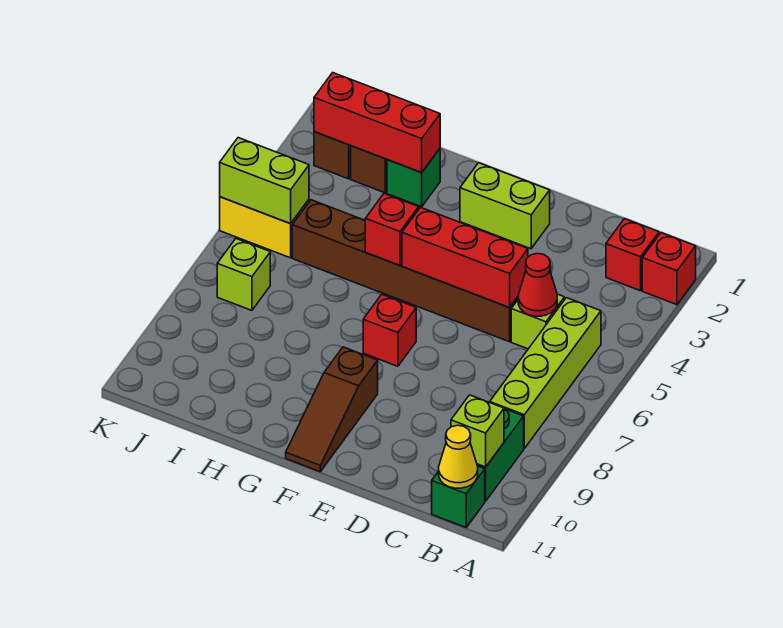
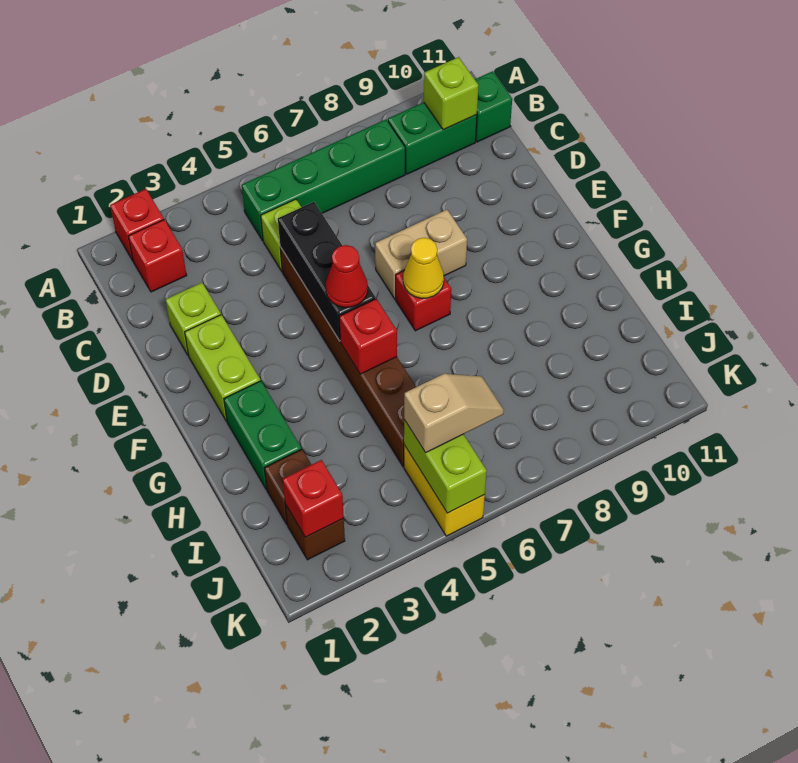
lime 1x4 brick [490,298,601,448] -> green 1x4 brick [242,120,405,240]
yellow 1x1 cone [439,425,478,488] -> yellow 1x1 cone moved to [403,238,444,298]
red 1x1 cone [518,253,557,316] -> red 1x1 cone moved to [326,245,368,308]
red 1x3 brick [402,207,528,308] -> black 1x3 brick [278,202,375,341]
none -> tan 1x2 brick [375,210,467,299]
brown 1x3 slope [286,347,378,472] -> none
green 1x1 brick [387,149,440,207] -> green 1x2 brick [224,381,301,489]
red 1x3 brick [314,73,440,173] -> red 1x1 brick [283,460,344,537]
none -> tan 1x2 slope [404,374,504,453]
lime 1x1 brick [217,239,270,310] -> lime 1x1 brick moved to [166,283,221,356]

